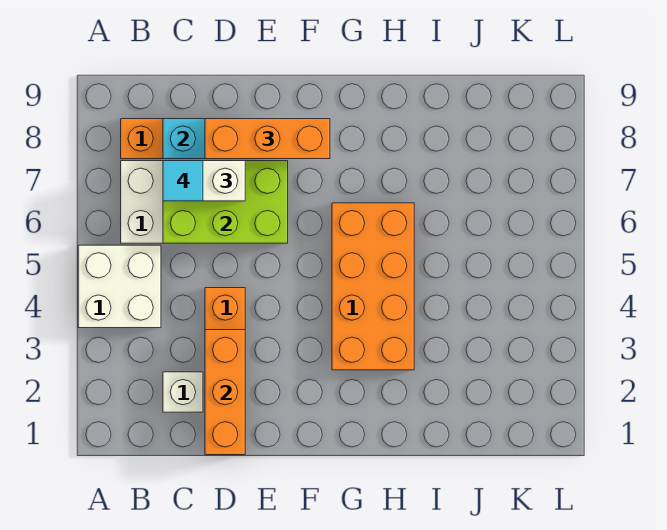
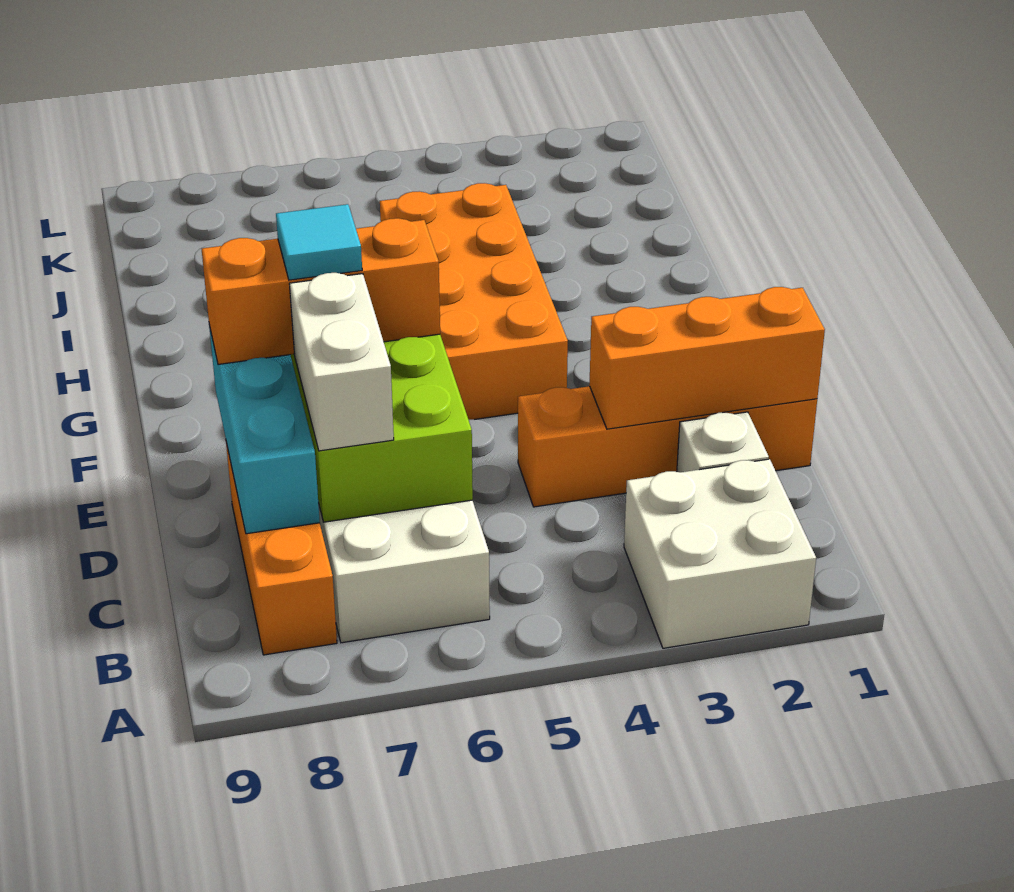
white 2x2 brick [78,245,161,328] -> white 2x2 brick moved to [624,459,816,648]
cyan 1x1 tile [163,161,203,201] -> cyan 1x1 tile moved to [276,204,362,280]
orange 1x3 brick [205,119,330,159] -> orange 1x3 brick turned to [202,218,440,364]
orange 2x4 brick [332,203,414,370] -> orange 2x4 brick turned to [380,183,568,420]

